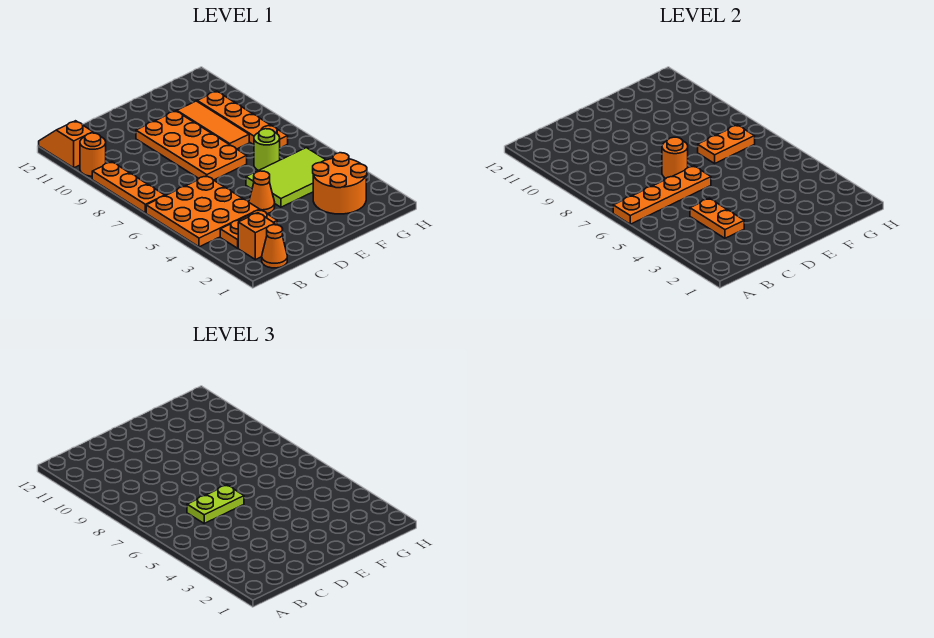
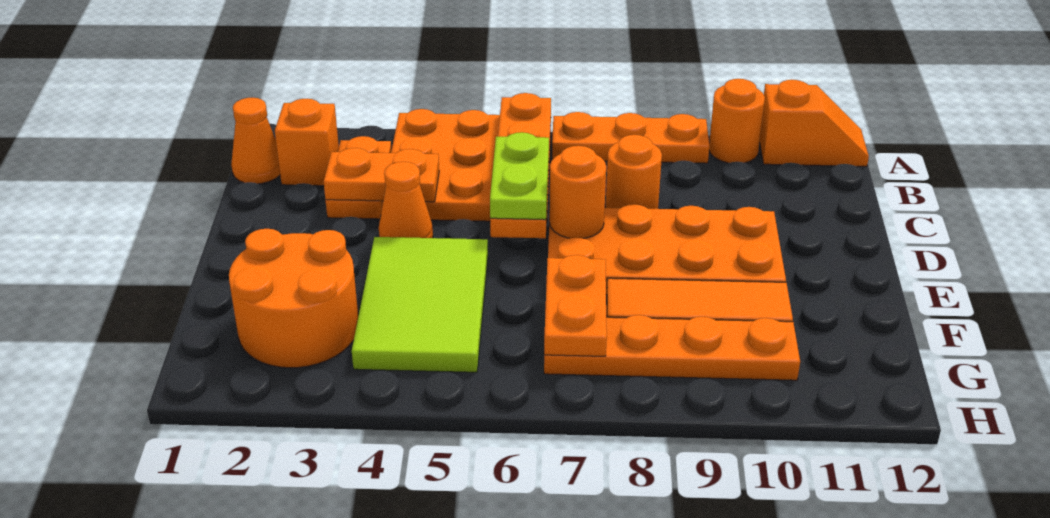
none -> orange 1x1 round brick [605,135,662,209]
lime 1x1 round brick [254,129,280,170] -> none

